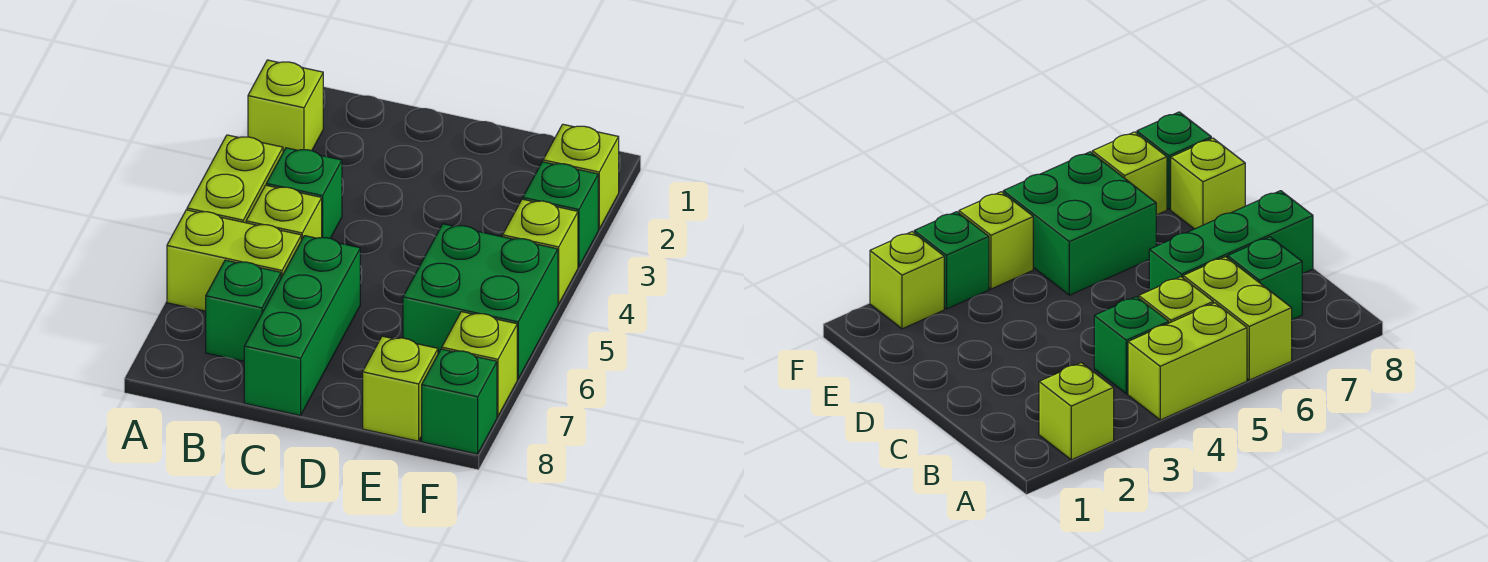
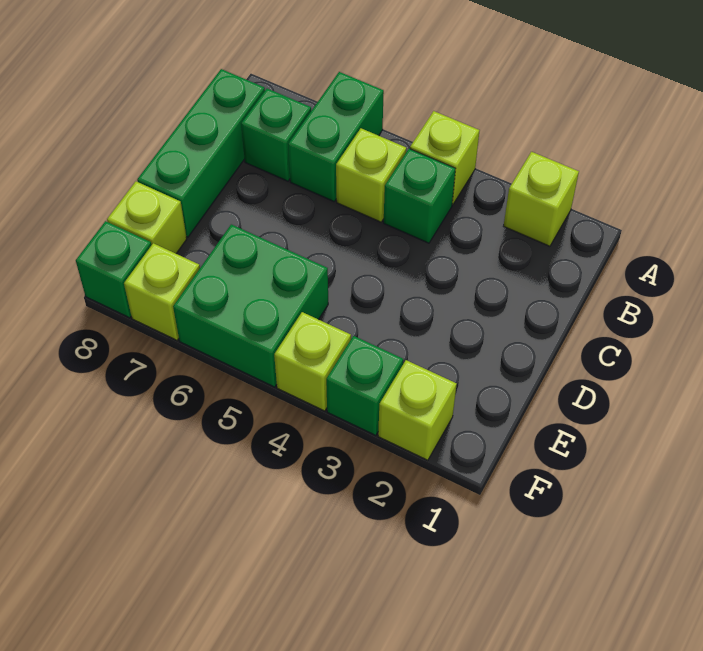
lime 1x2 brick [187,135,283,223] -> lime 1x1 brick [410,111,480,205]
lime 1x2 brick [167,210,301,311] -> green 1x2 brick [288,72,384,202]
green 1x3 brick [244,236,360,416] -> green 1x3 brick turned to [137,69,265,237]

